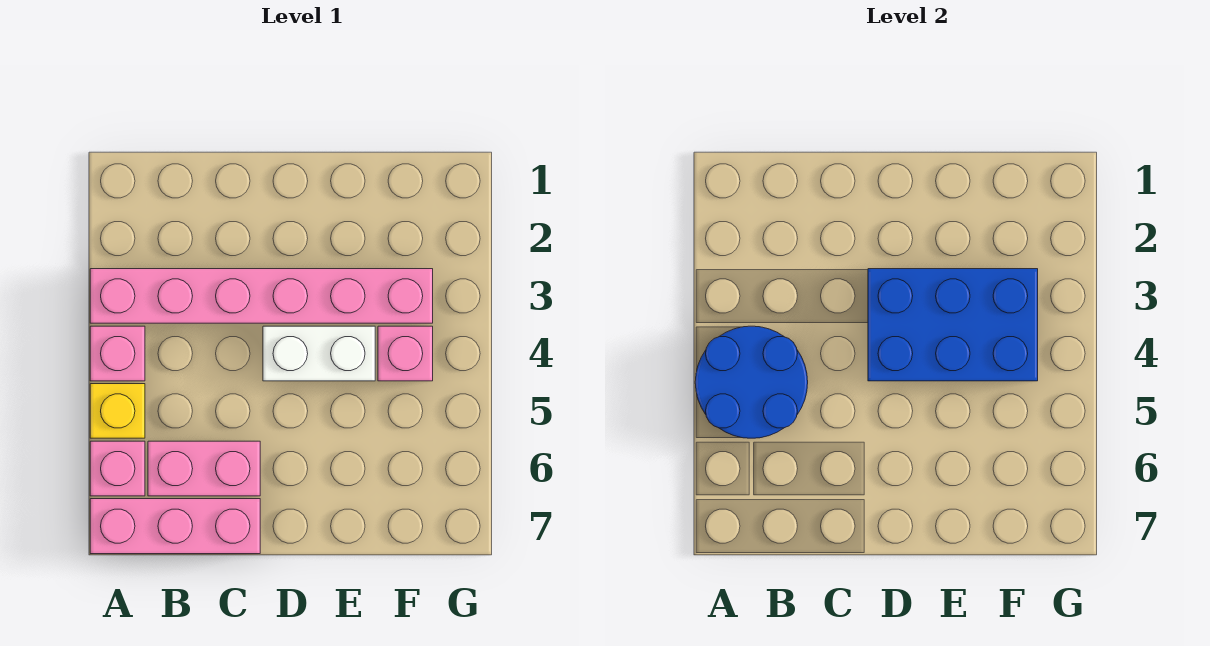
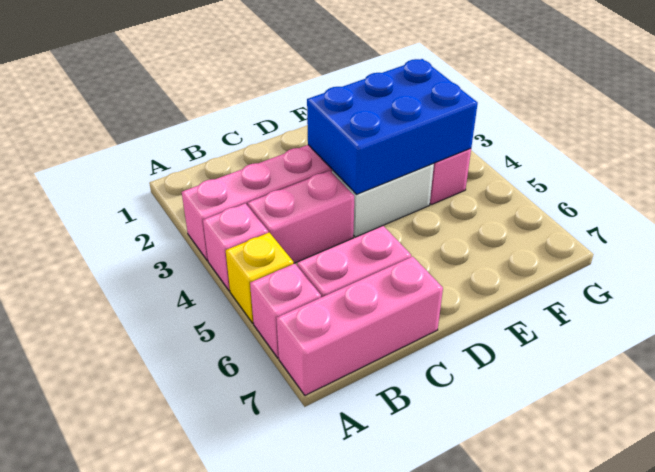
blue 2x2 round brick [695,326,808,438] -> none
none -> pink 1x2 brick [248,171,354,263]

